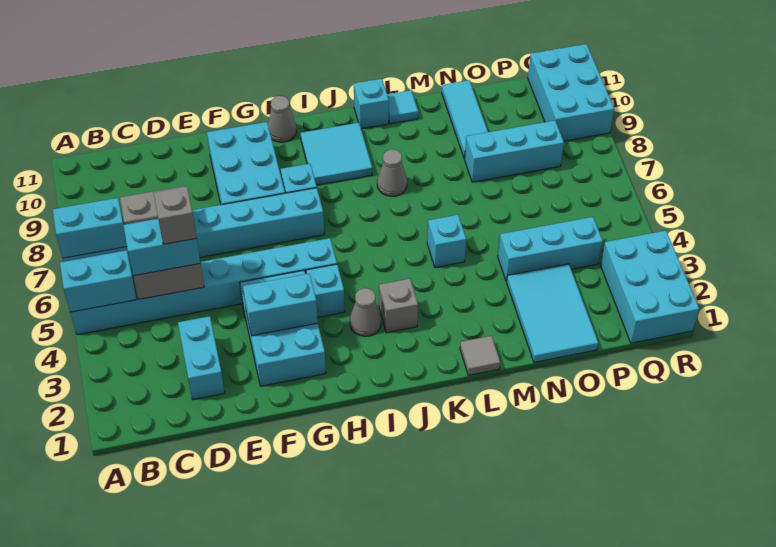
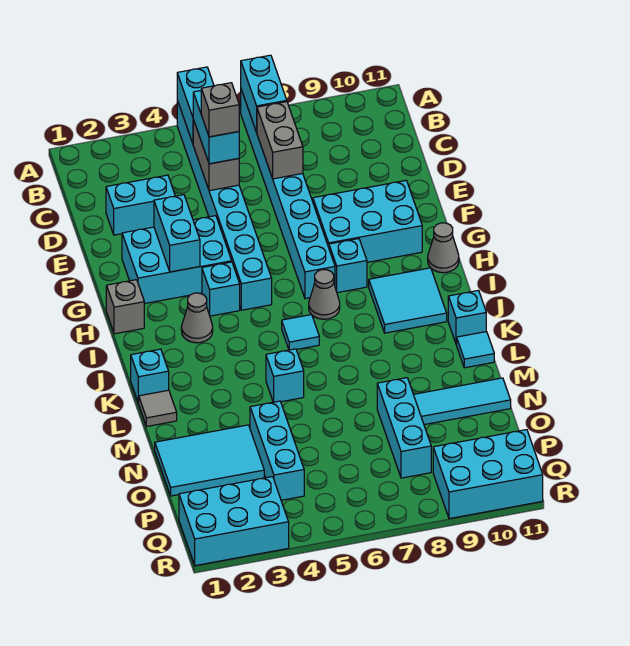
grey 1x1 brick [379,279,418,333] -> grey 1x1 brick moved to [106,280,144,334]
none -> cyan 1x1 tile [282,315,319,350]
none -> cyan 1x1 brick [131,349,169,403]
grey 1x1 cone [377,149,407,196] -> grey 1x1 cone moved to [309,270,340,319]

